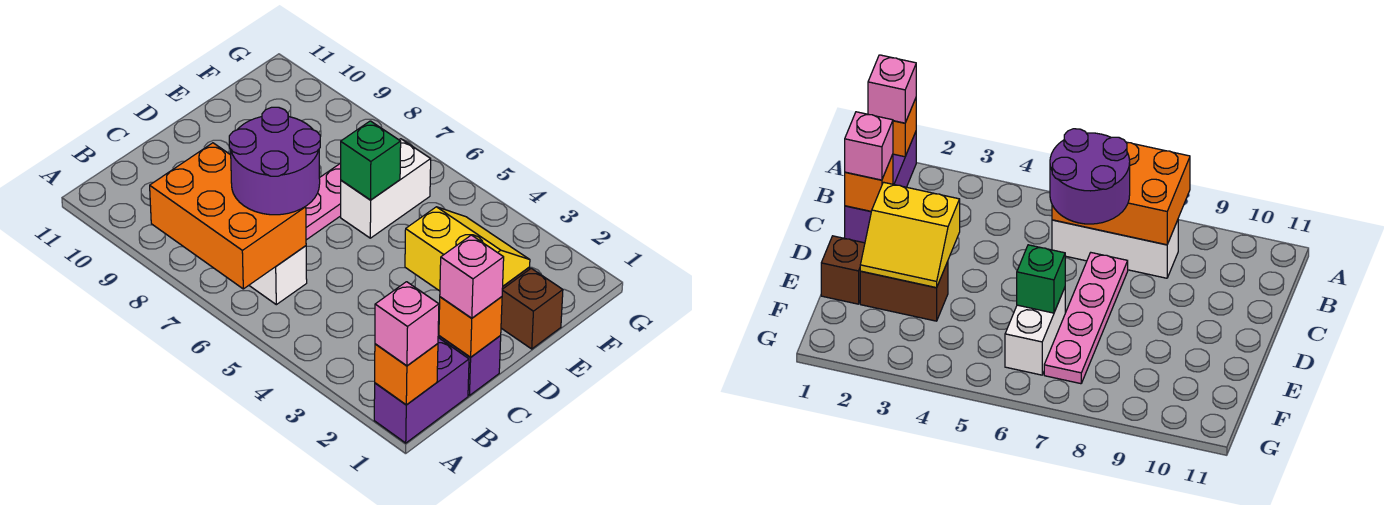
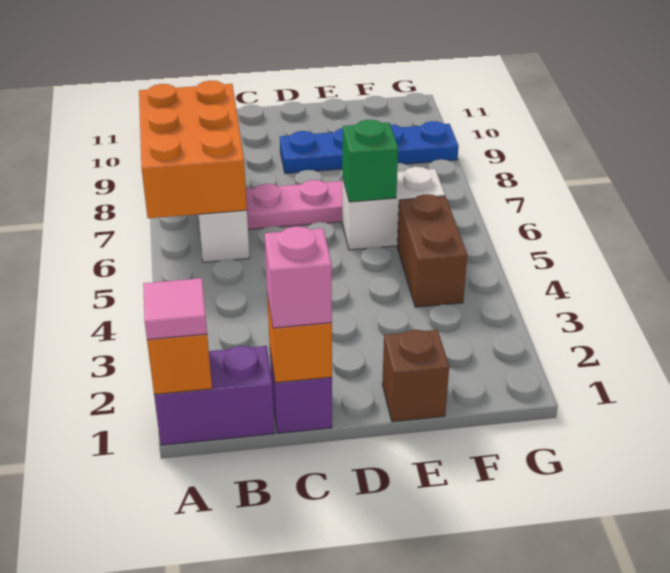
pink 1x1 brick [375,282,439,366] -> pink 1x1 tile [143,278,207,340]
purple 2x2 round brick [229,107,320,215] -> none
yellow 2x2 slope [405,207,530,291] -> none
none -> blue 1x4 plate [280,121,459,174]
brown 1x2 brick [860,261,948,321] -> brown 1x2 brick moved to [397,194,467,307]

